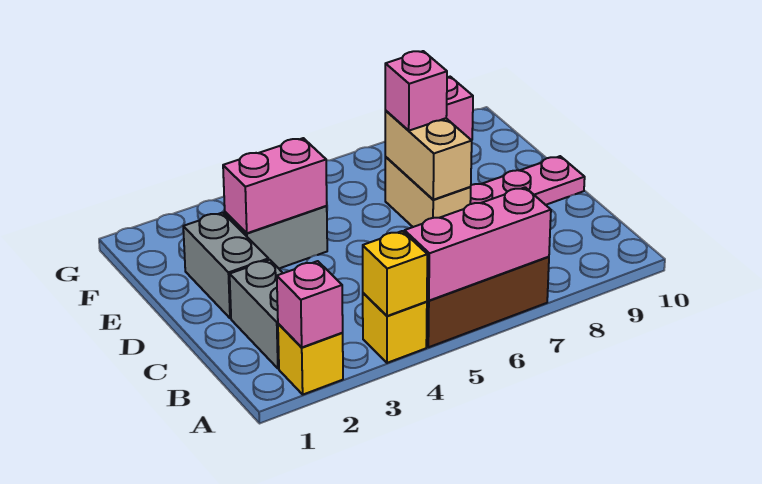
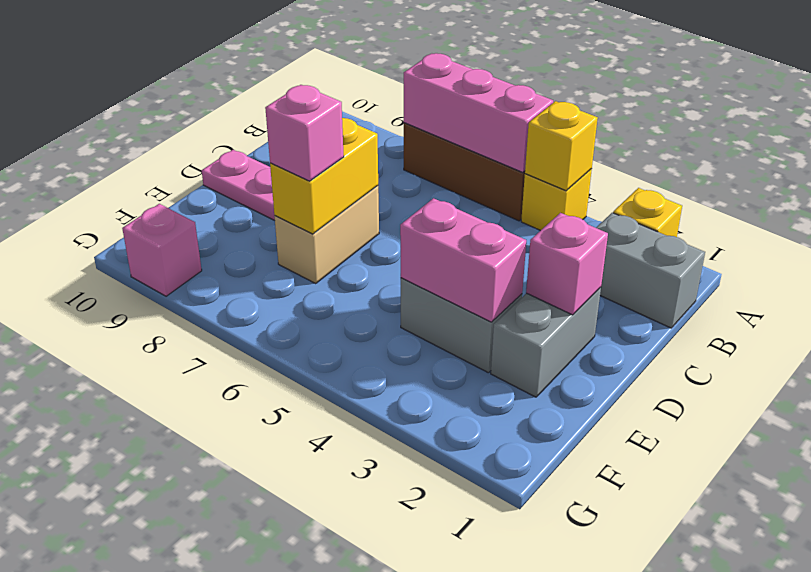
pink 1x1 brick [277,261,343,347] -> pink 1x1 brick moved to [526,213,608,315]
grey 1x2 brick [230,260,283,369] -> grey 1x2 brick turned to [596,213,705,328]
tan 1x2 brick [385,111,472,200] -> yellow 1x2 brick [270,118,378,234]

